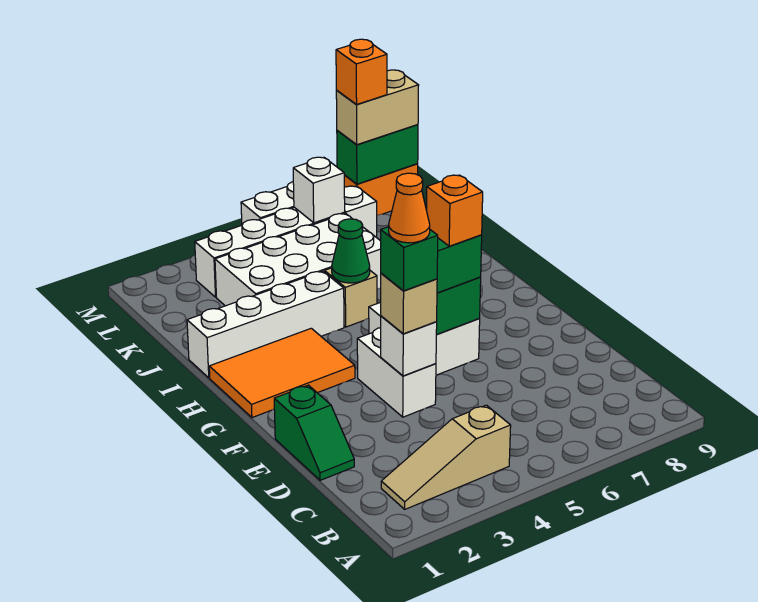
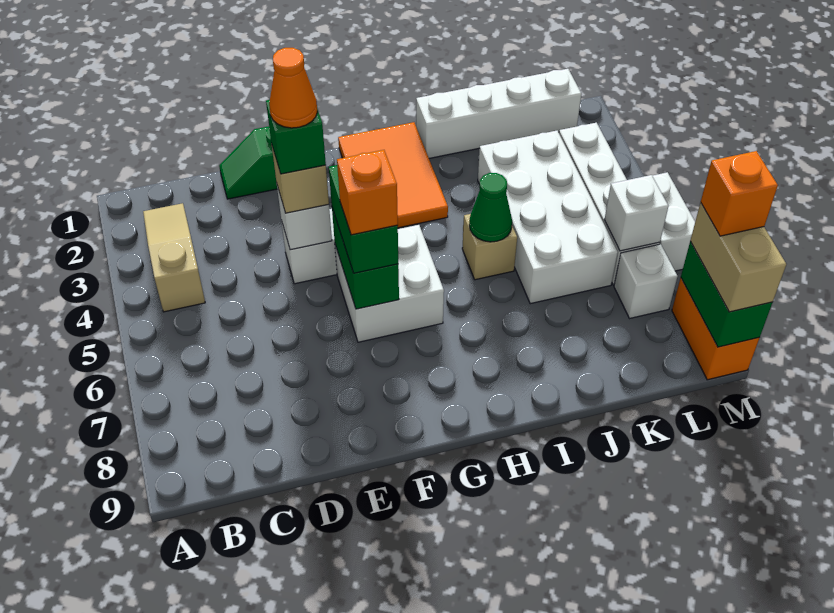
white 1x4 brick [187,271,344,378] -> white 1x4 brick turned to [416,69,581,158]

